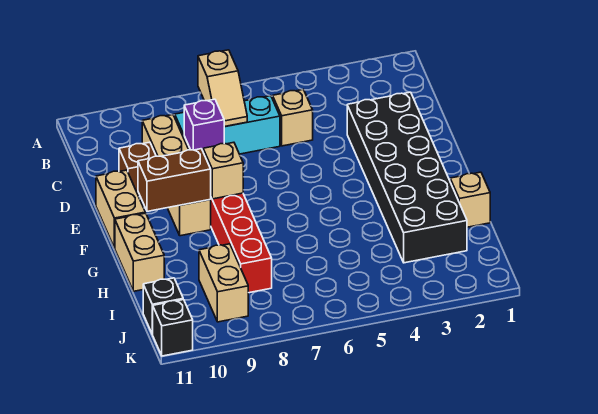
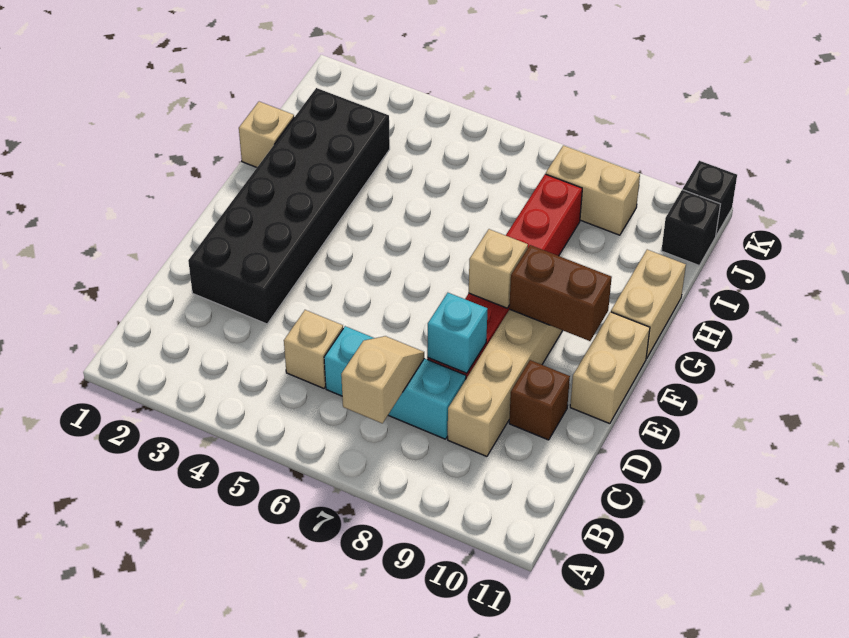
purple 1x1 brick [184,99,224,151] -> cyan 1x1 brick [427,293,488,373]
tan 1x2 brick [199,244,248,322] -> tan 1x2 brick turned to [546,145,640,235]

